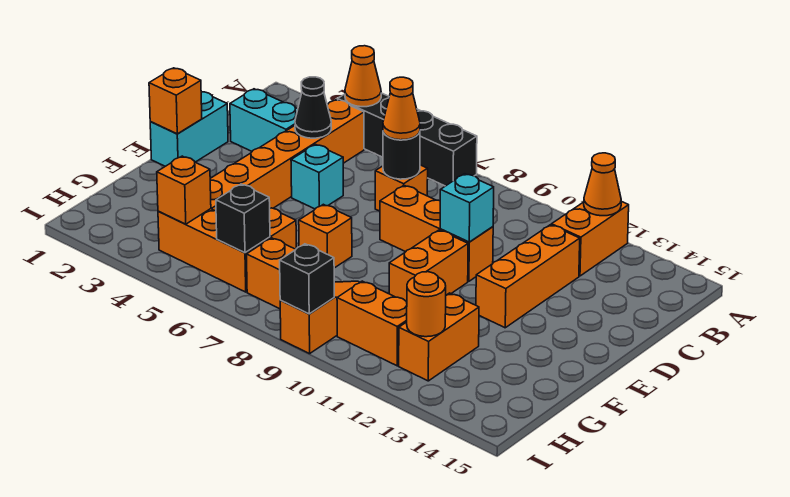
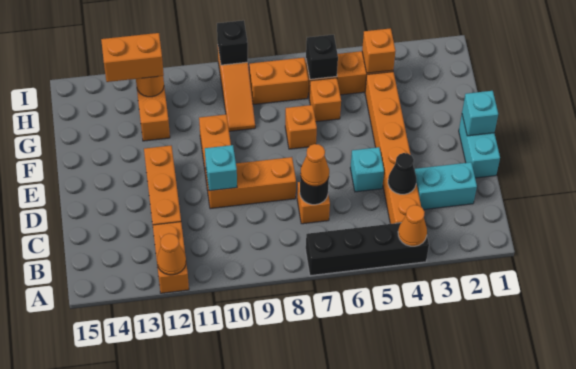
orange 1x1 brick [149,68,202,134] -> cyan 1x1 brick [462,91,498,136]
orange 1x2 brick [337,281,407,366] -> orange 1x2 brick moved to [101,33,164,82]

